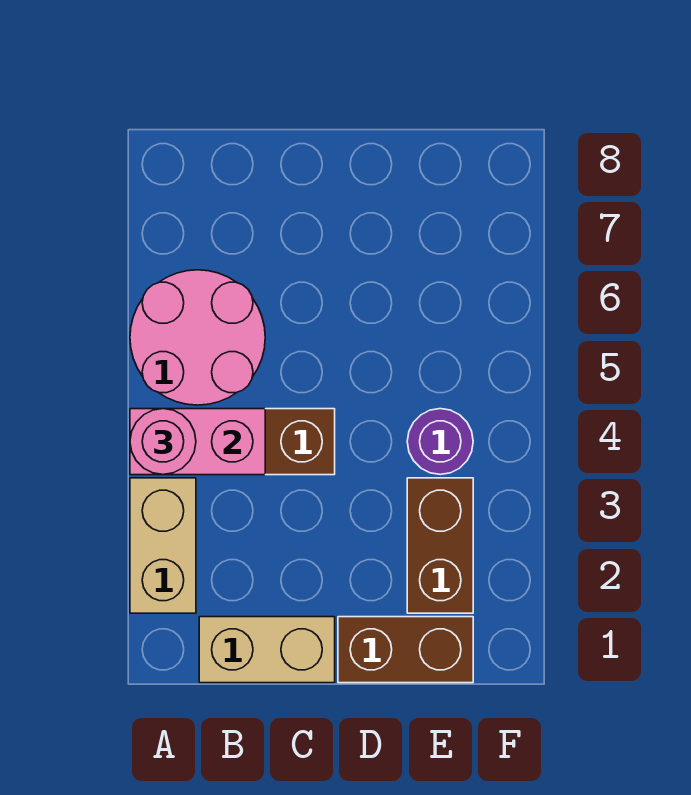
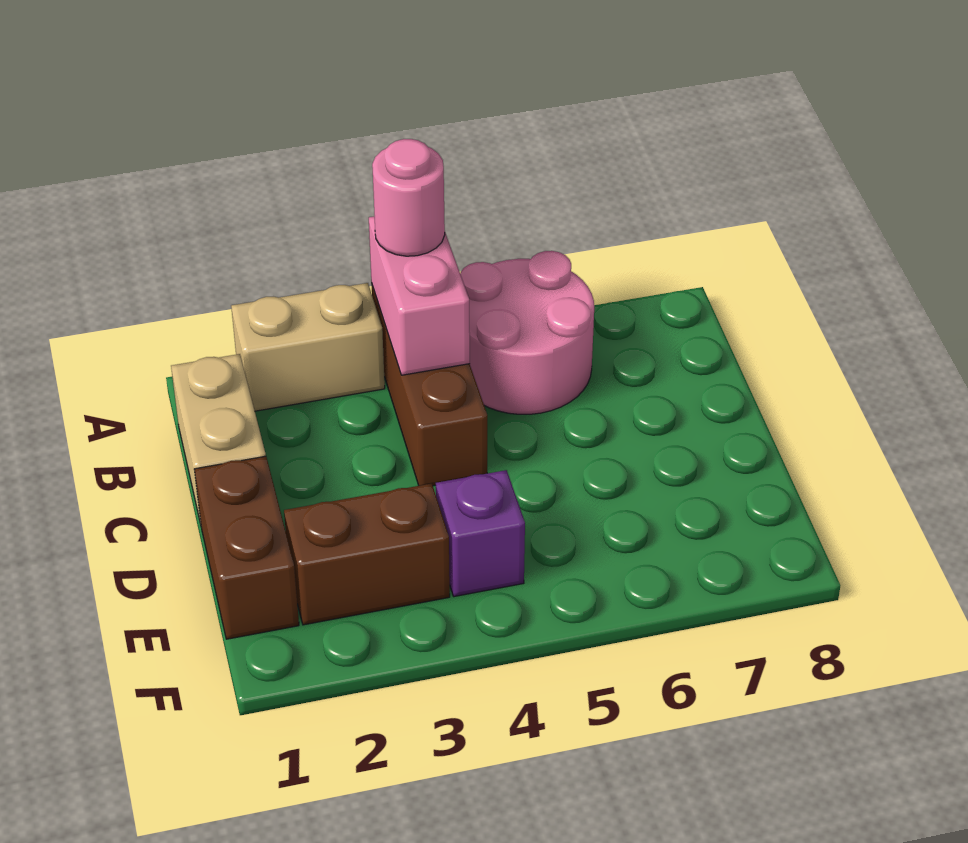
purple 1x1 round brick [407,409,473,475] -> purple 1x1 brick [436,470,525,597]

